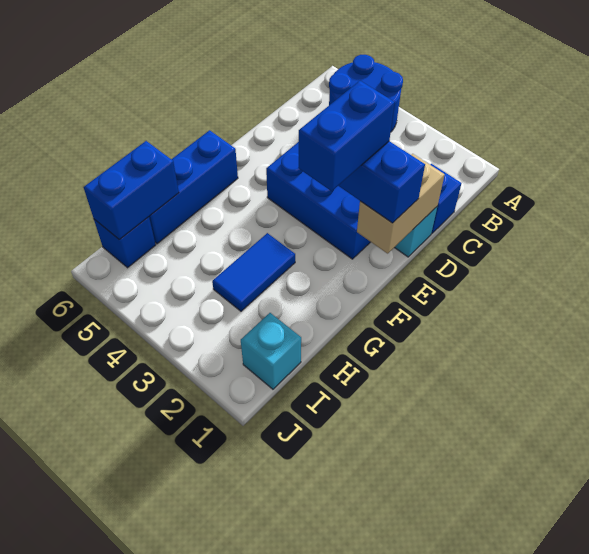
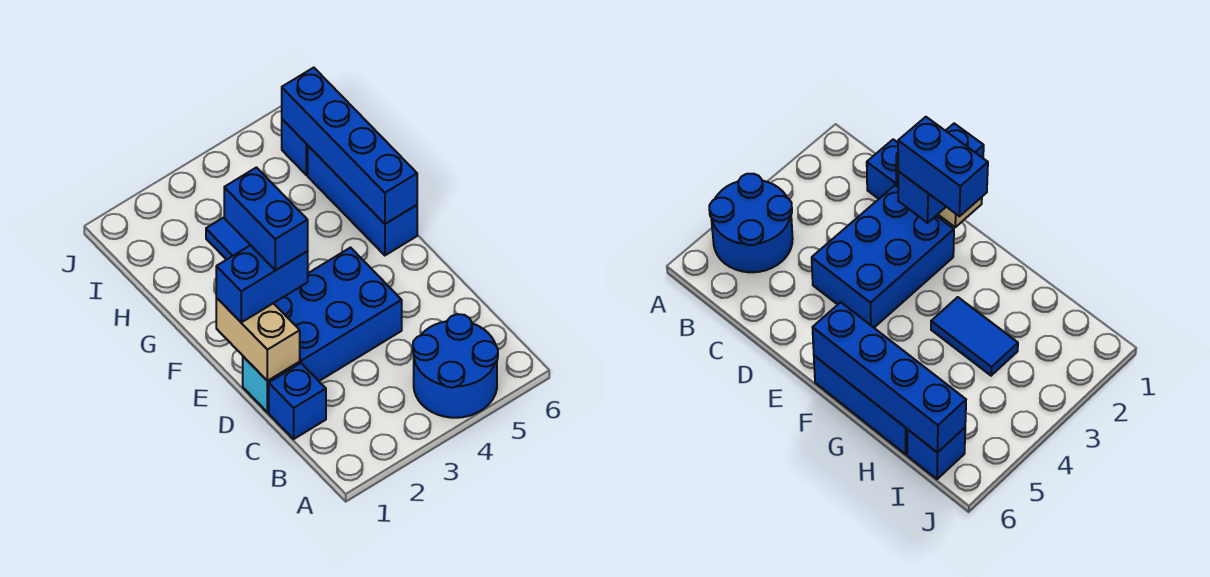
blue 1x2 brick [84,141,179,240] -> blue 1x4 brick [282,68,417,224]
cyan 1x1 brick [241,313,301,389] -> none

